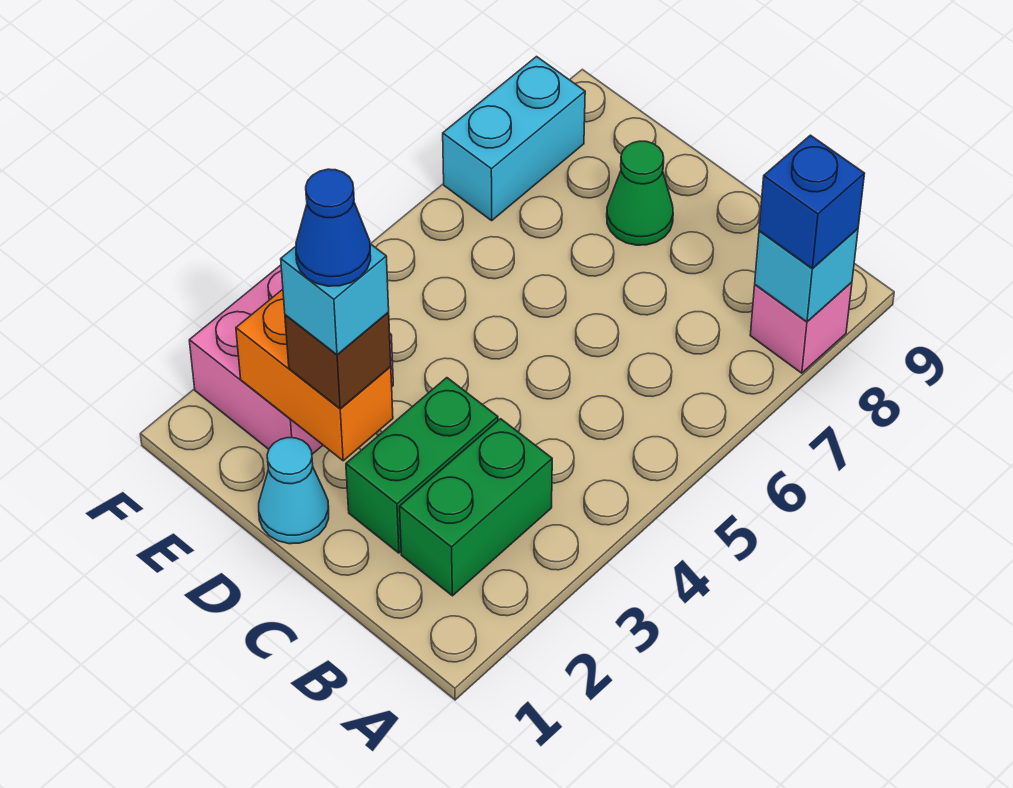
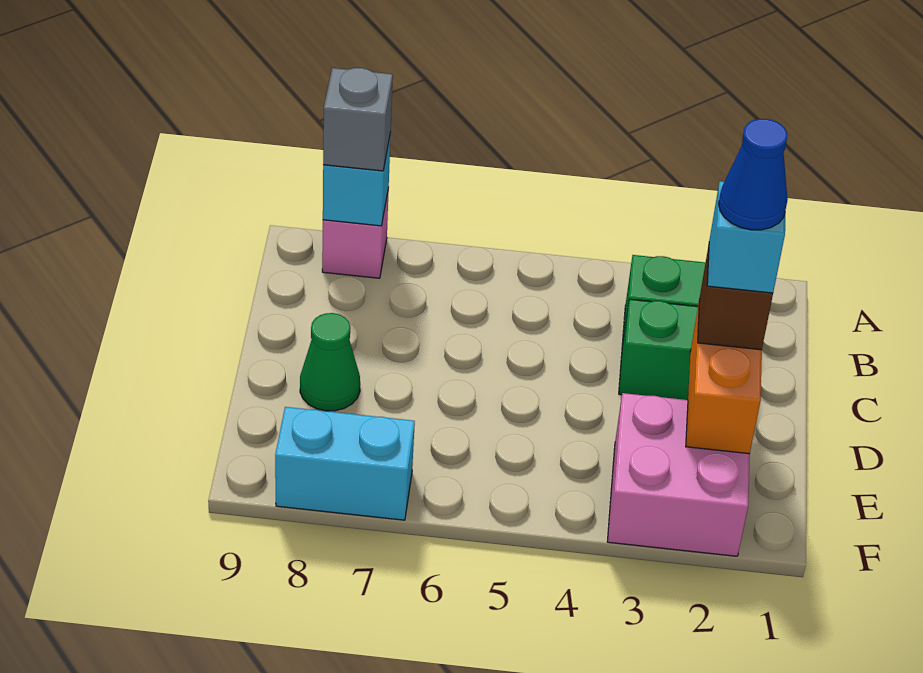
blue 1x1 brick [759,135,865,268] -> grey 1x1 brick [323,68,393,171]
cyan 1x1 cone [259,438,329,544] -> none

